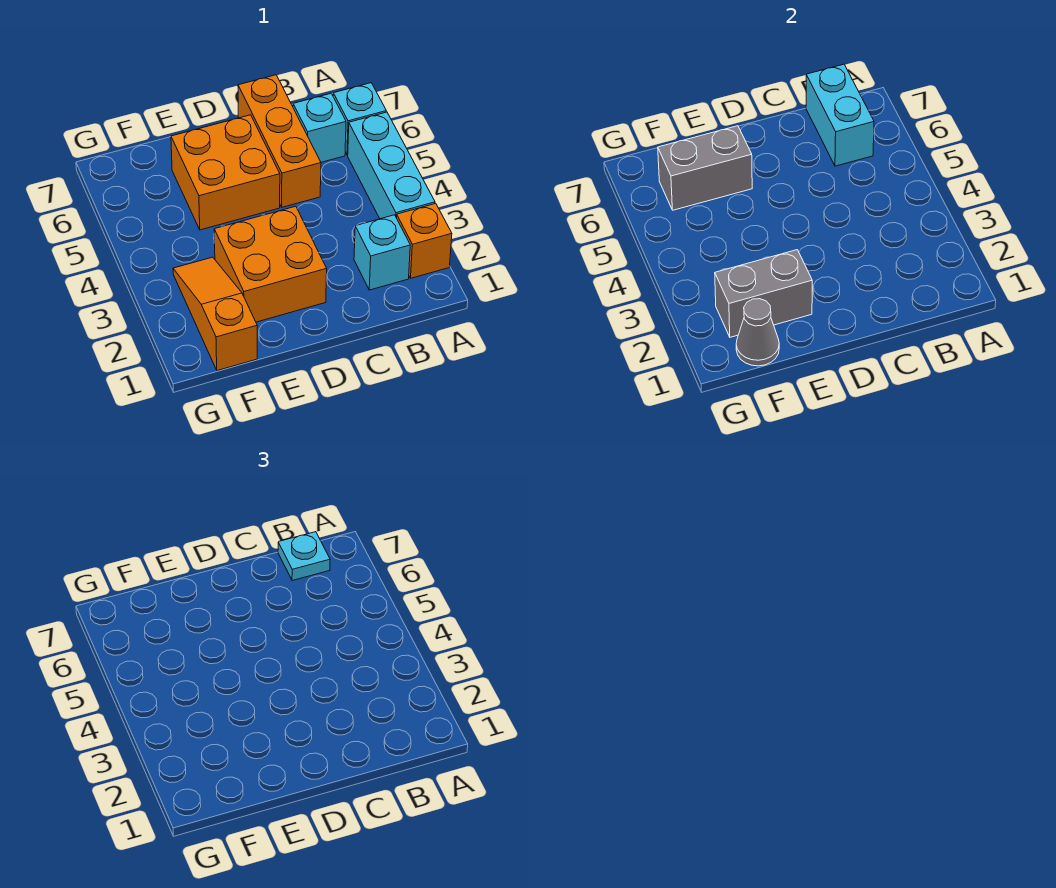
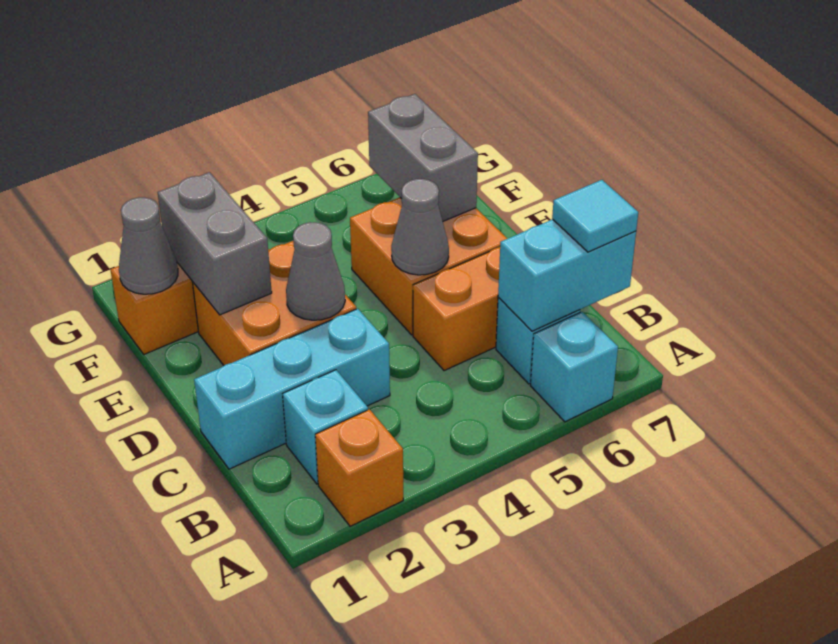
cyan 1x3 brick [348,112,435,219] -> cyan 1x3 brick moved to [194,309,390,469]
cyan 1x1 plate [278,532,330,581] -> cyan 1x1 tile [552,180,638,252]
none -> grey 1x1 cone [286,222,345,320]
none -> grey 1x1 cone [391,179,449,275]

